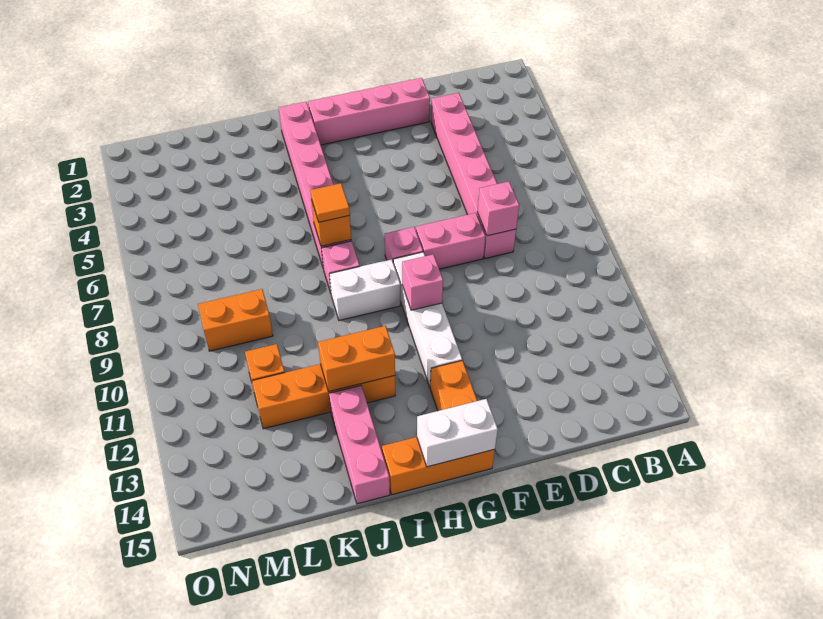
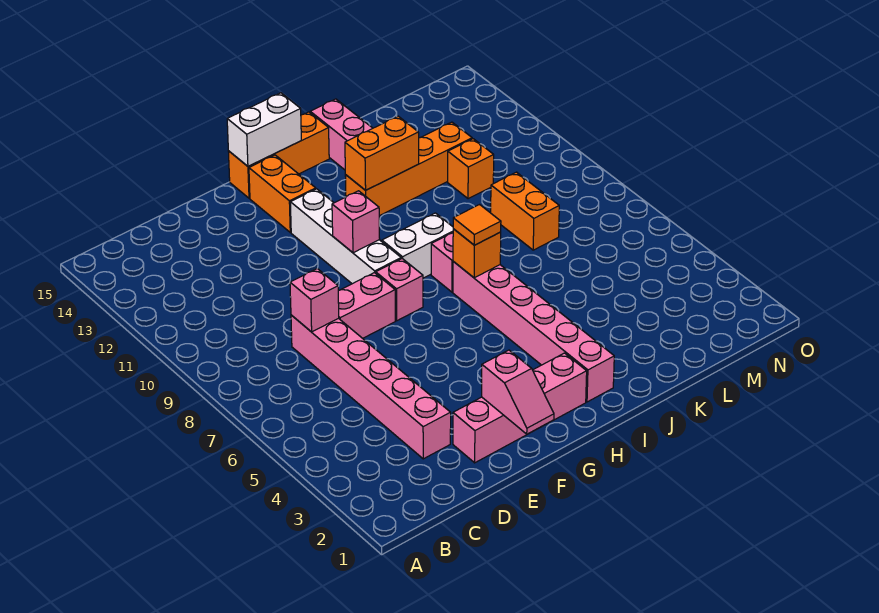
none -> pink 1x2 slope [482,350,554,434]
orange 1x2 brick [198,289,273,351] -> orange 1x2 brick turned to [491,172,559,250]

